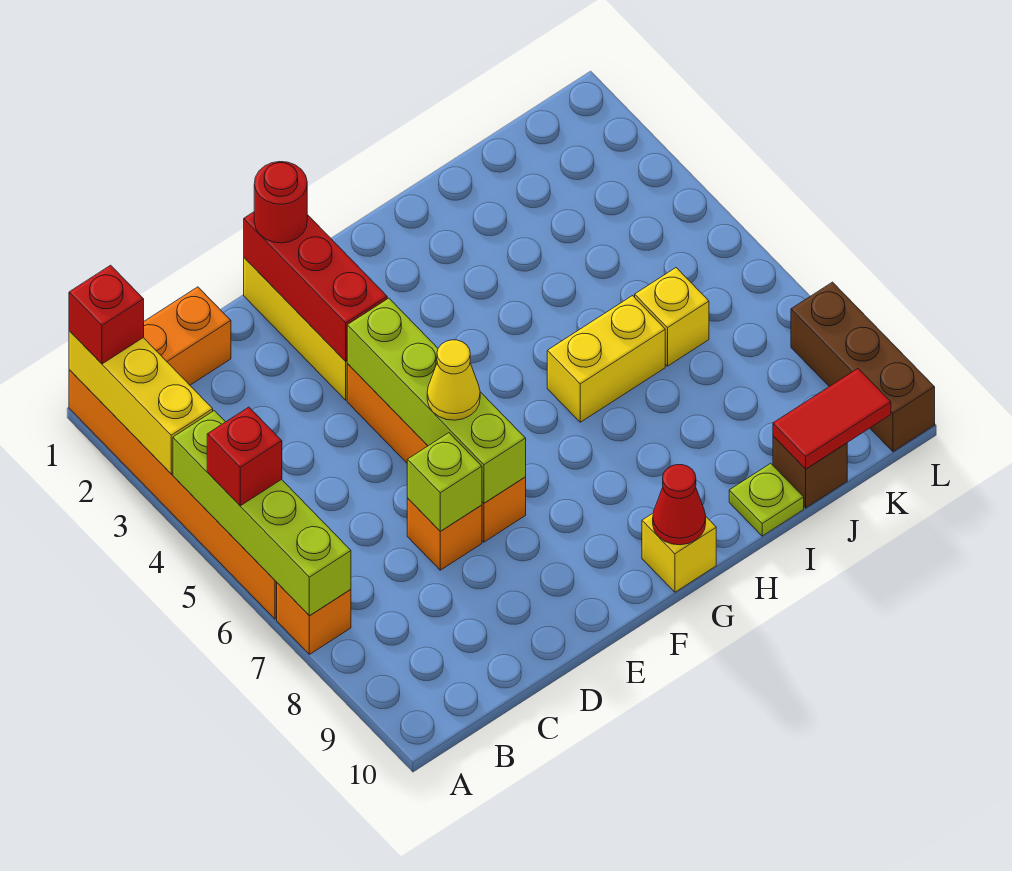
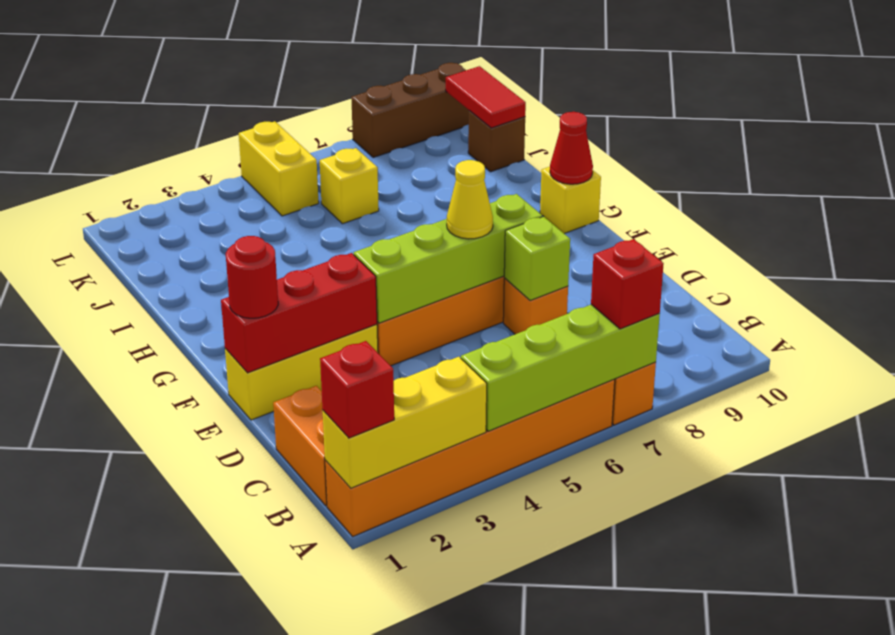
red 1x1 brick [207,407,282,506] -> red 1x1 brick moved to [591,239,664,329]
yellow 1x2 brick [547,296,665,422] -> yellow 1x2 brick moved to [239,121,319,216]
lime 1x1 plate [729,463,804,536] -> none

